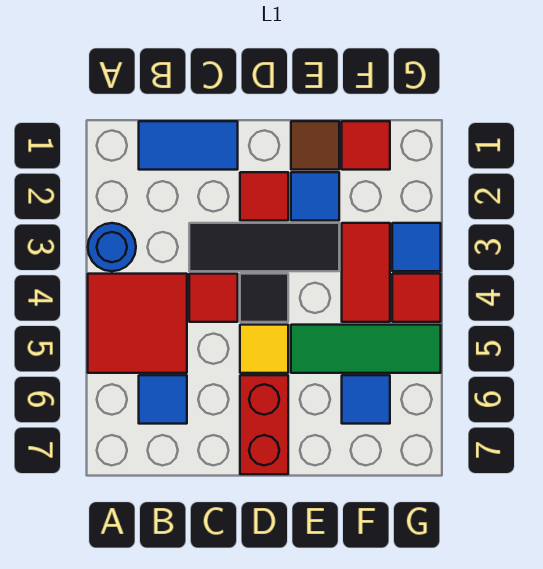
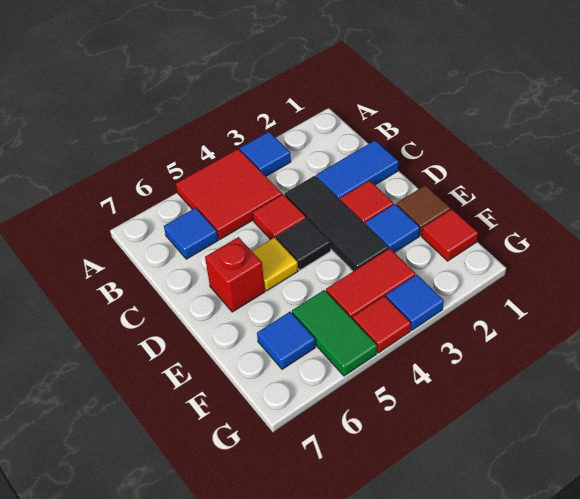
blue 1x1 round brick [88,223,136,271] -> blue 1x1 tile [240,132,291,176]
blue 1x2 tile [139,121,238,170] -> blue 1x2 tile turned to [316,141,398,200]
red 1x2 brick [240,375,288,474] -> red 1x1 brick [205,237,265,312]
green 1x3 tile [291,325,441,373] -> green 1x2 tile [292,290,377,376]

